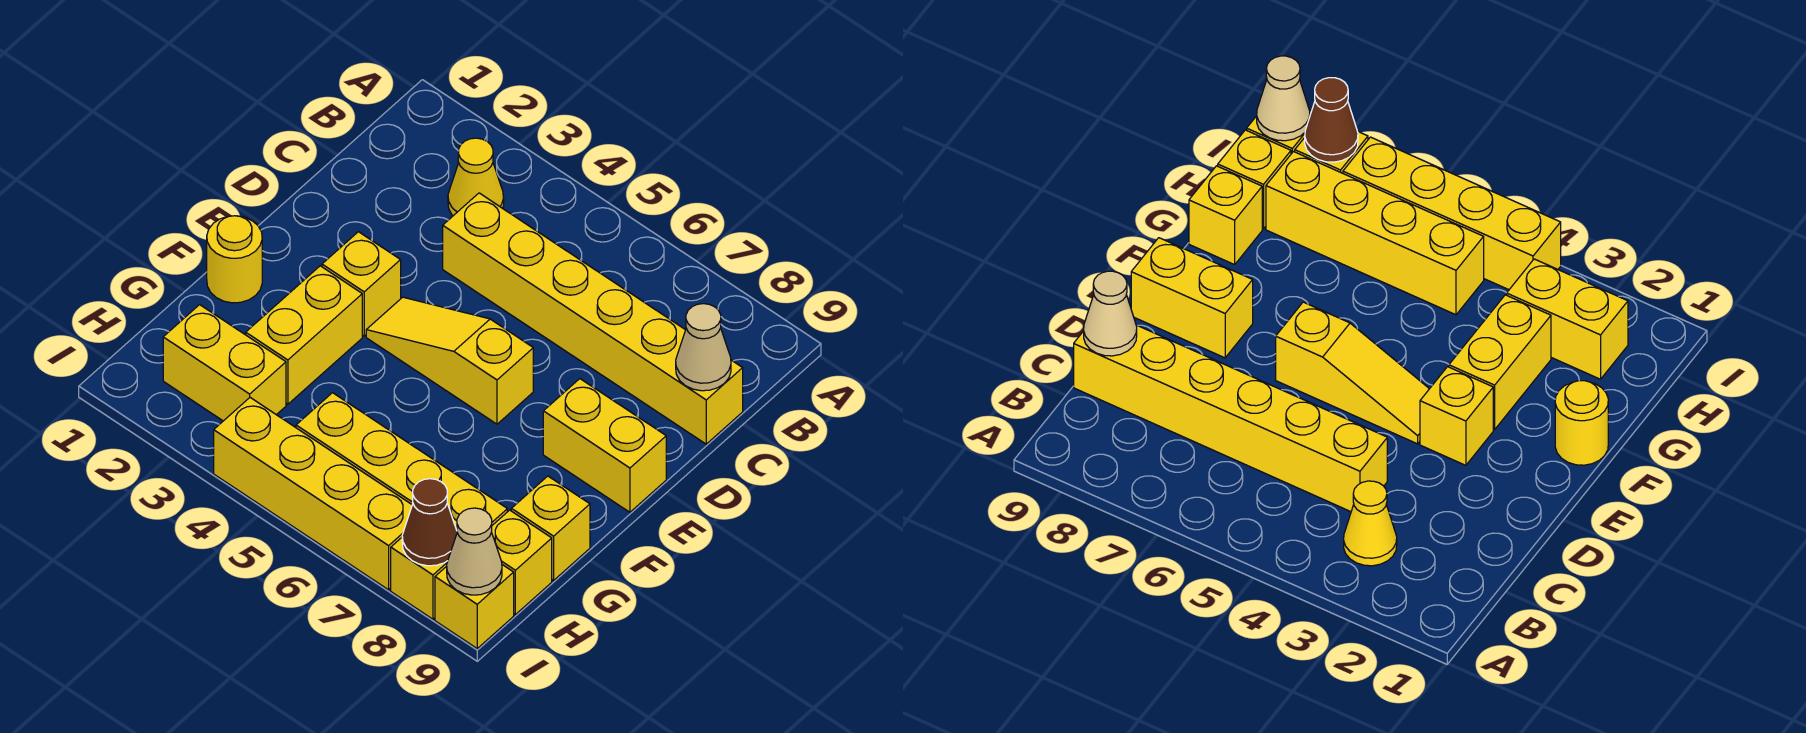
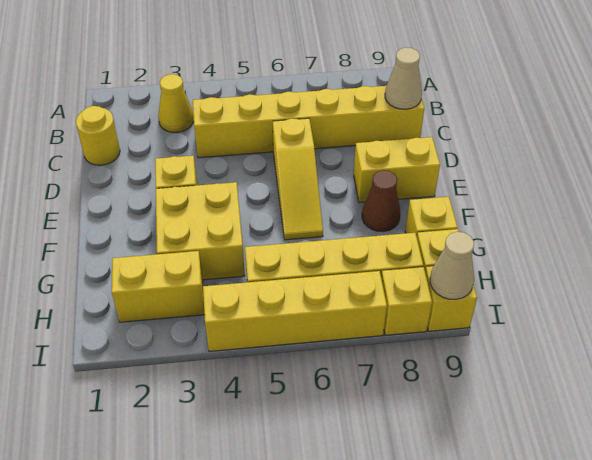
yellow 1x3 slope [366,297,533,424] -> yellow 1x3 slope turned to [273,118,323,240]
yellow 1x1 round brick [207,216,262,303] -> yellow 1x1 round brick moved to [76,106,120,165]
yellow 1x2 brick [246,266,362,404] -> yellow 2x2 brick [156,182,245,280]
brown 1x1 cone [402,479,457,566] -> brown 1x1 cone moved to [362,170,400,232]

